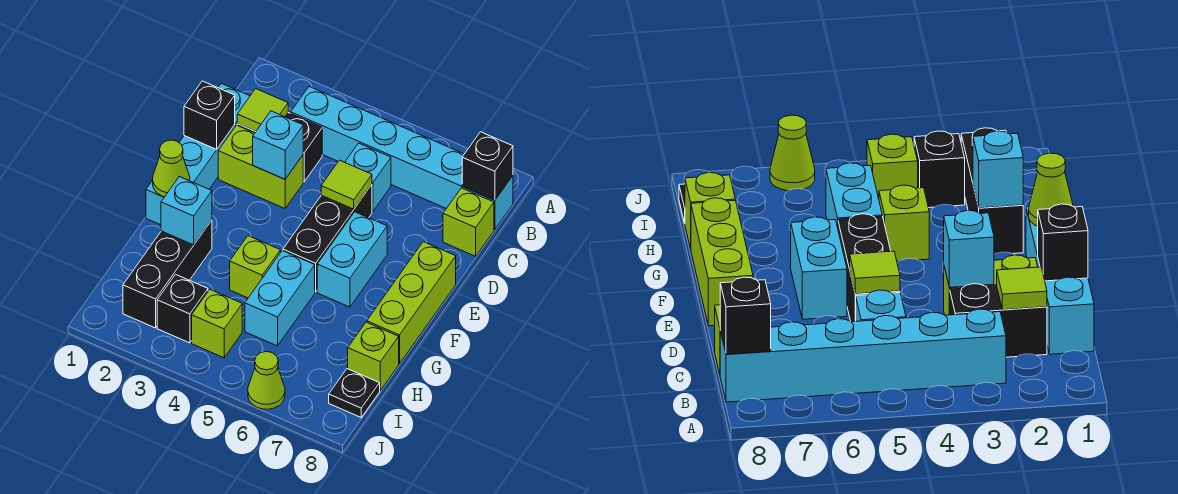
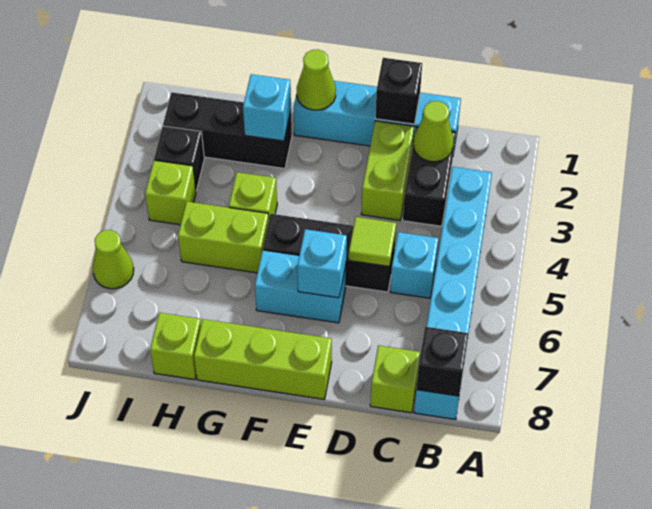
lime 1x1 tile [237,89,288,132] -> lime 1x1 cone [413,101,454,162]
cyan 1x1 brick [253,111,303,179] -> cyan 1x1 brick moved to [297,229,347,298]
cyan 1x2 brick [245,251,315,346] -> lime 1x2 brick [178,202,269,273]
black 1x1 plate [329,369,380,417] -> none

